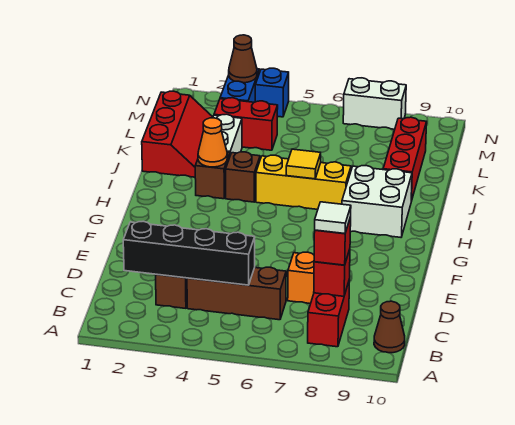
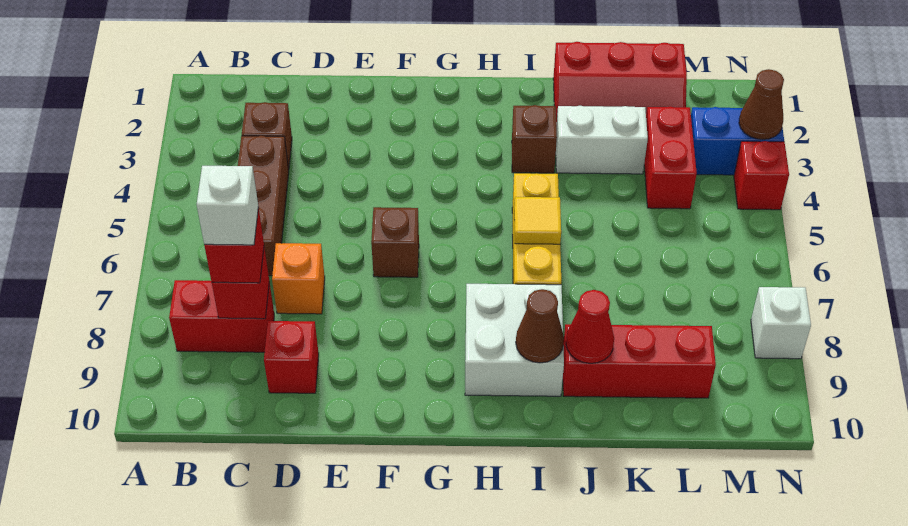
brown 1x1 cone [374,301,405,353] -> brown 1x1 cone moved to [516,289,564,363]
black 1x4 brick [123,221,255,285] -> none
white 1x1 tile [315,202,351,234] -> white 1x1 brick [197,166,258,245]
none -> red 1x1 brick [264,321,319,393]
orange 1x1 cone [198,118,227,167] -> none
brown 1x1 brick [226,152,260,202] -> brown 1x1 brick moved to [371,207,419,277]
none -> red 1x1 cone [566,290,614,363]
blue 1x1 brick [255,68,289,117] -> red 1x1 brick [734,141,789,210]
white 1x2 brick [343,78,406,129] -> white 1x1 brick [751,287,811,359]

